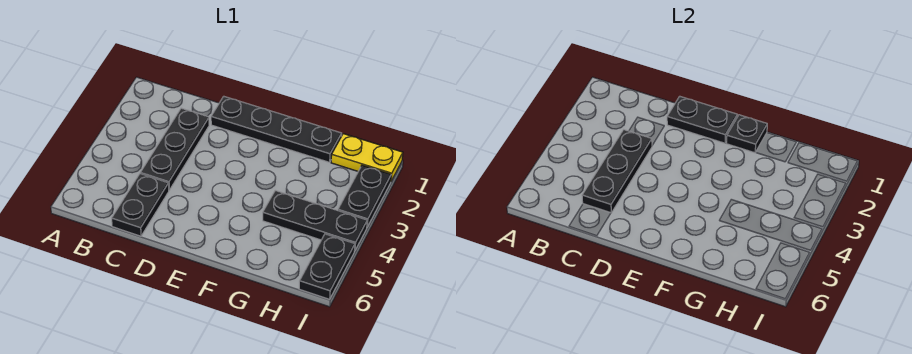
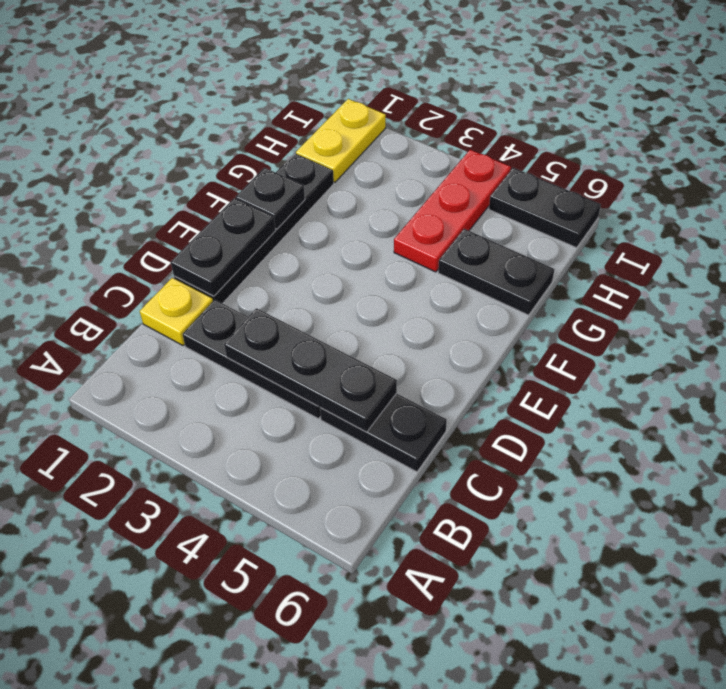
none -> yellow 1x1 plate [140,278,213,346]
black 1x3 plate [263,190,367,250] -> red 1x3 plate [394,150,511,272]
black 1x2 plate [338,165,391,227] -> black 1x2 plate moved to [438,229,554,315]

